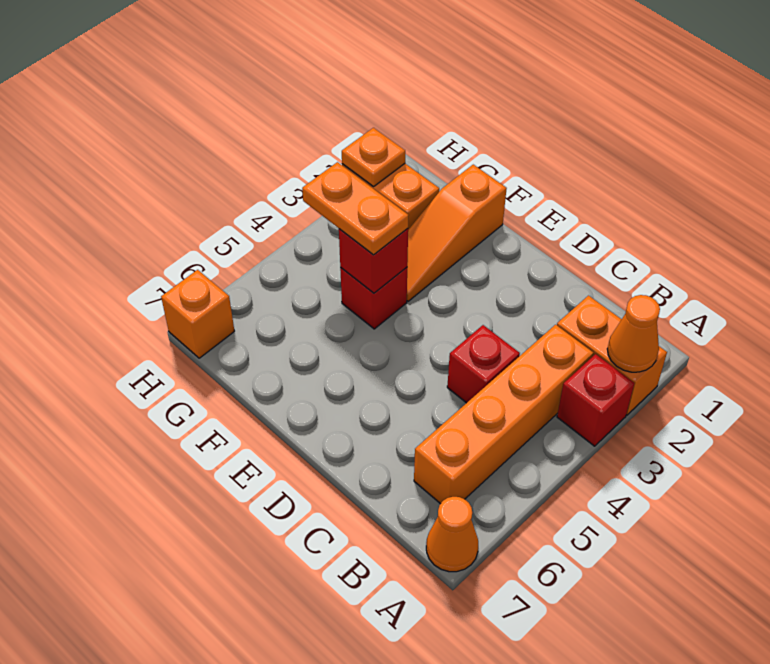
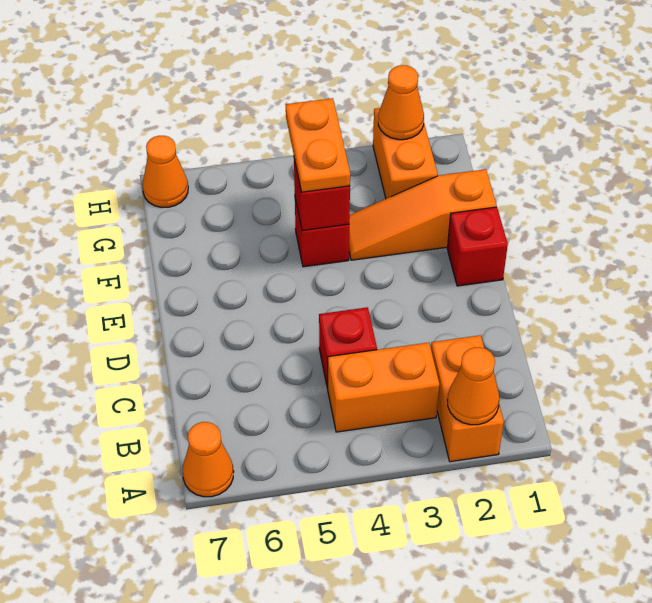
red 1x1 brick [557,354,635,446] -> red 1x1 brick moved to [447,207,508,286]
orange 1x4 brick [414,325,593,504] -> orange 1x2 brick [328,343,439,432]
orange 1x1 plate [342,128,405,186] -> orange 1x1 cone [378,65,424,140]
orange 1x1 brick [161,270,234,358] -> orange 1x1 cone [143,136,188,207]

